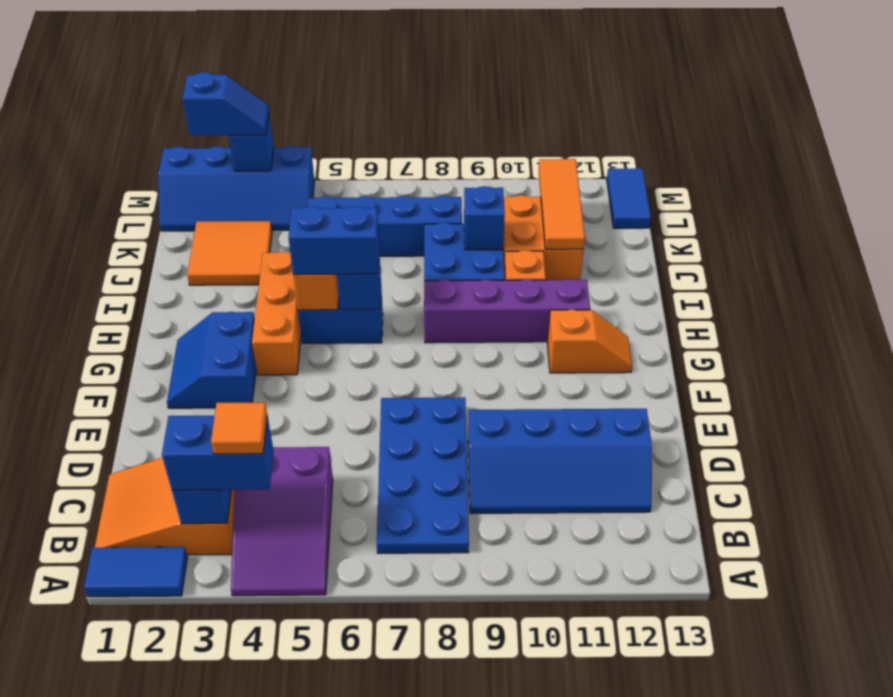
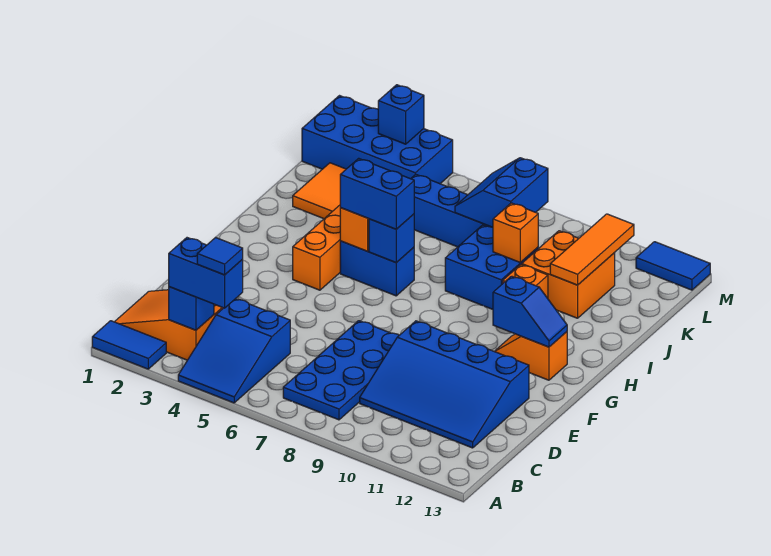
purple 2x3 slope [231,447,333,596] -> blue 2x3 slope [178,299,290,403]
orange 1x1 tile [211,402,267,454] -> blue 1x1 tile [197,237,243,275]
blue 2x4 slope [468,409,652,513] -> blue 3x4 slope [360,321,529,448]
blue 2x2 slope [167,312,256,408] -> blue 2x2 slope moved to [455,158,548,227]
orange 1x2 slope [547,309,632,373] -> orange 1x2 slope turned to [494,332,567,380]
purple 1x4 brick [424,279,590,343] -> none
blue 1x1 brick [464,186,505,250] -> orange 1x1 brick [493,203,538,263]
blue 2x4 slope [159,146,315,231] -> blue 2x4 brick [302,96,453,184]
blue 1x2 tile [607,168,651,228] -> blue 1x2 tile turned to [636,242,710,290]
blue 1x2 slope [183,72,269,136] -> blue 1x2 slope moved to [493,276,567,347]

